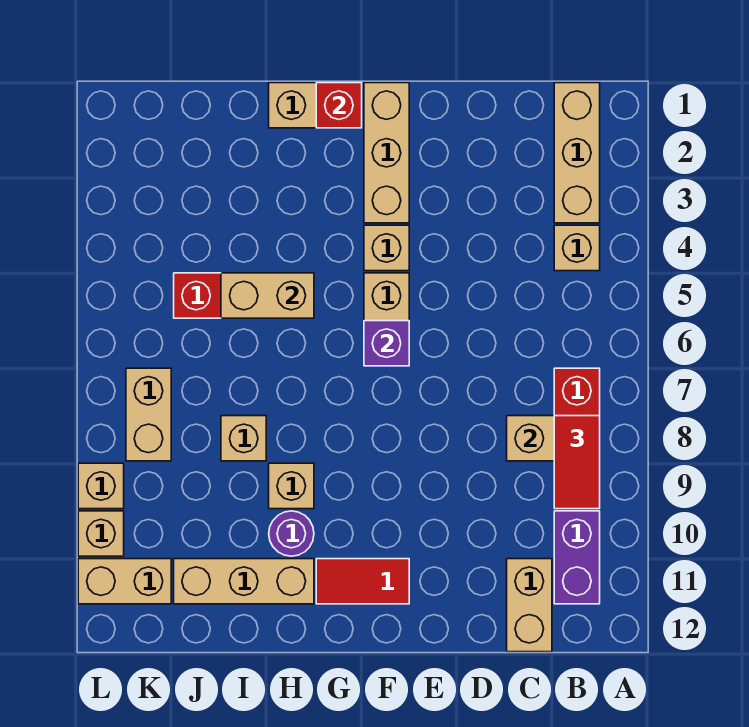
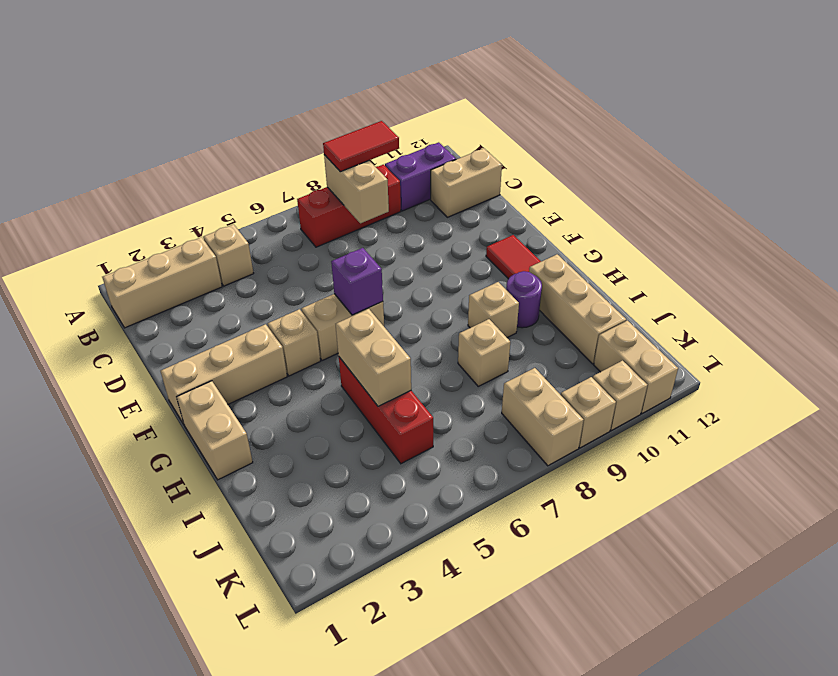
red 1x1 brick [316,83,362,128] -> none
tan 1x2 brick [126,368,171,461] -> tan 1x2 brick turned to [502,368,583,466]

